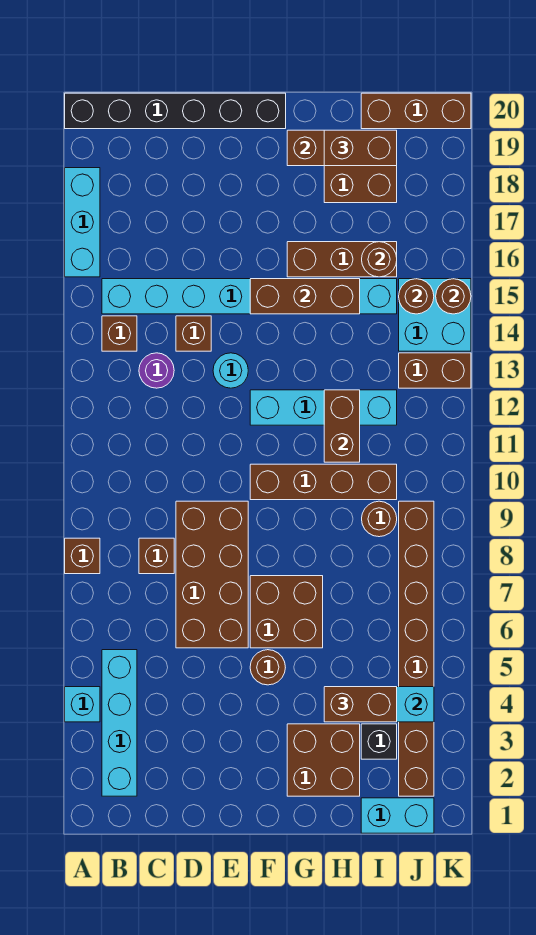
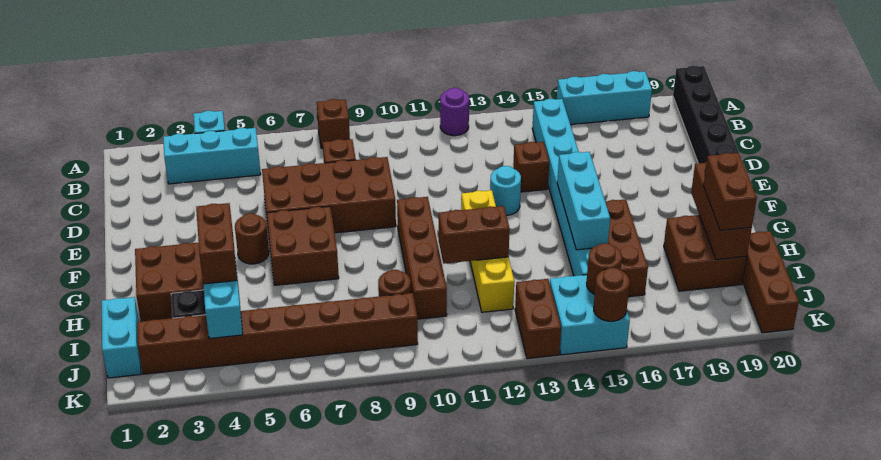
cyan 1x4 brick [102,650,137,796] -> cyan 1x3 brick [163,128,261,184]
brown 1x1 brick [102,316,137,351] -> none
purple 1x1 round brick [139,353,174,388] -> purple 1x1 round brick moved to [440,88,469,136]
cyan 1x4 brick [250,390,397,425] -> yellow 1x4 brick [461,190,514,312]
brown 1x3 brick [250,279,360,314] -> cyan 1x3 brick [557,152,610,250]
brown 1x1 round brick [362,242,397,277] -> none

